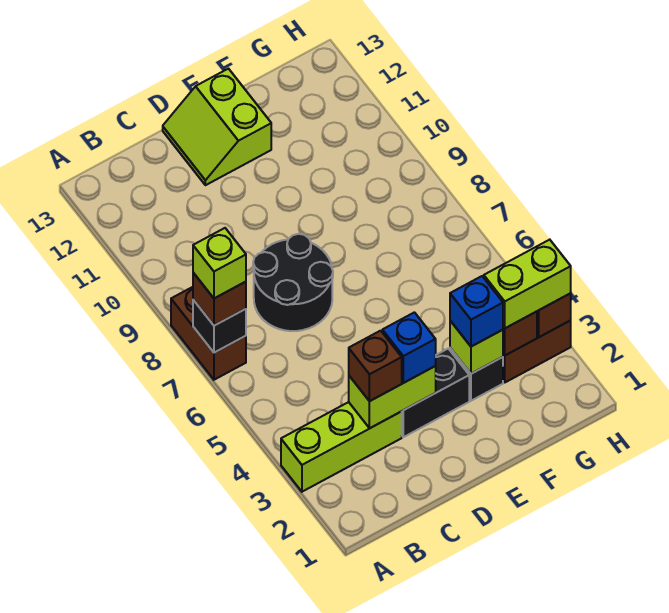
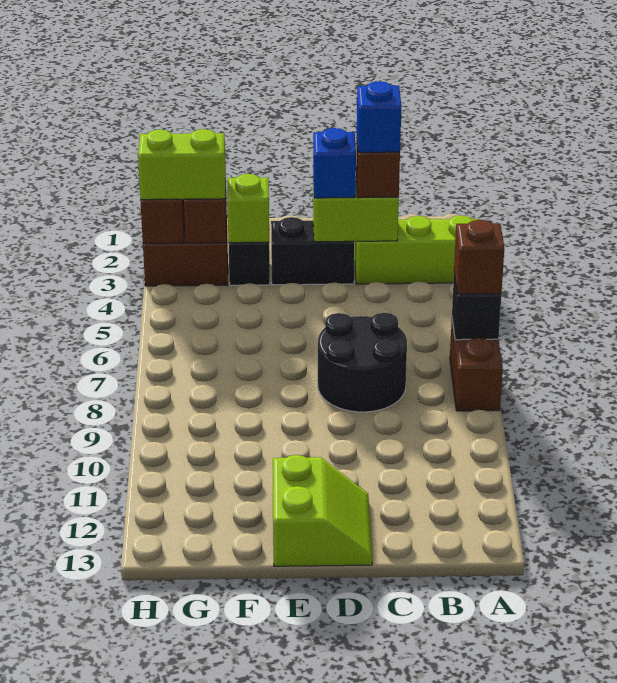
lime 1x1 brick [193,228,246,298] -> none
blue 1x1 brick [450,276,503,347] -> blue 1x1 brick moved to [357,81,401,152]

